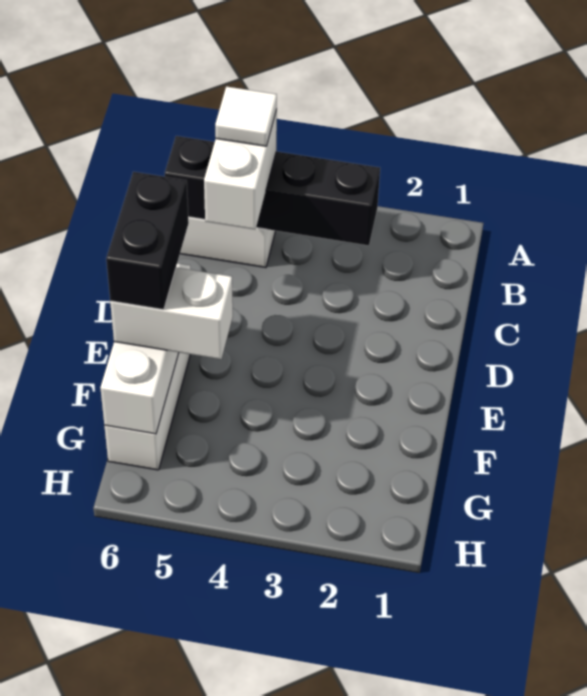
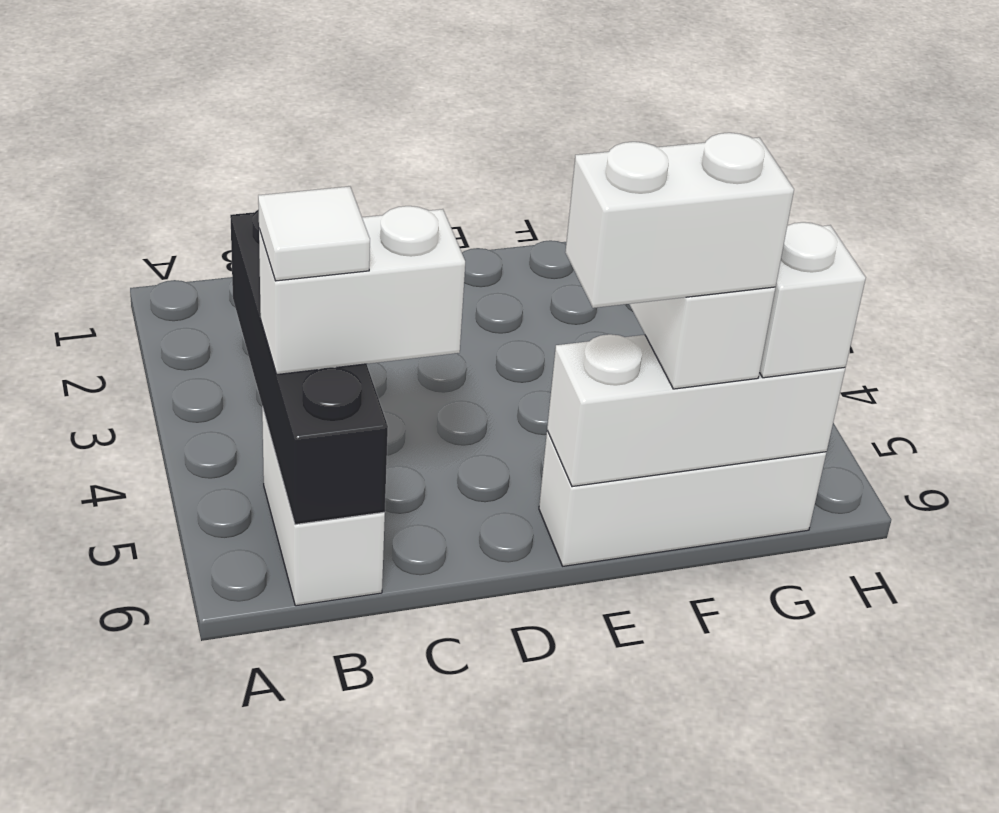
black 1x2 brick [106,172,189,310] -> white 1x2 brick [565,133,794,308]
none -> white 1x1 brick [759,222,866,378]

